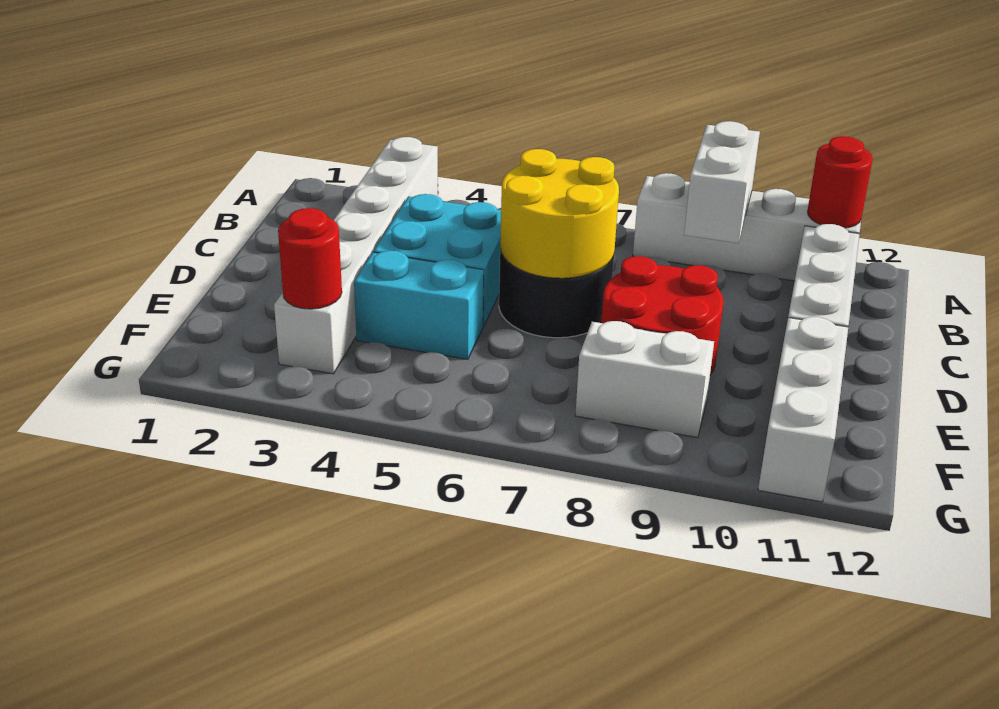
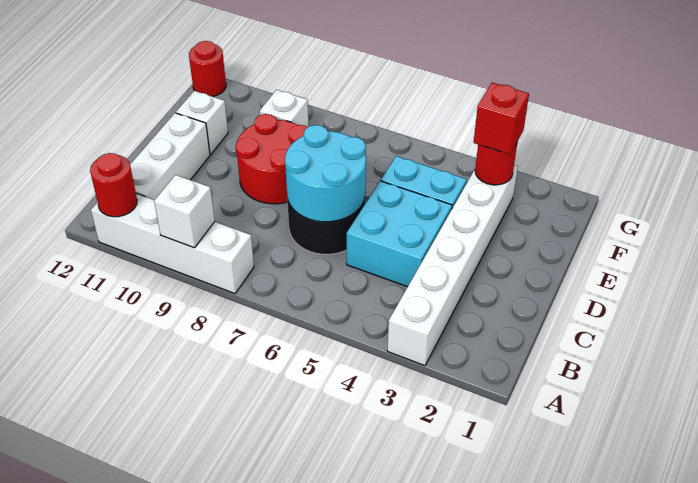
white 1x2 brick [684,121,760,243] -> white 1x1 brick [154,175,215,248]
yellow 2x2 round brick [500,149,619,278] -> cyan 2x2 round brick [285,125,366,222]
white 1x3 brick [758,317,848,502] -> white 1x1 brick [176,91,228,154]
none -> red 1x1 brick [474,83,529,154]
white 1x2 brick [575,321,714,438] -> white 1x1 brick [260,90,309,127]
none -> red 1x1 round brick [189,41,226,96]

